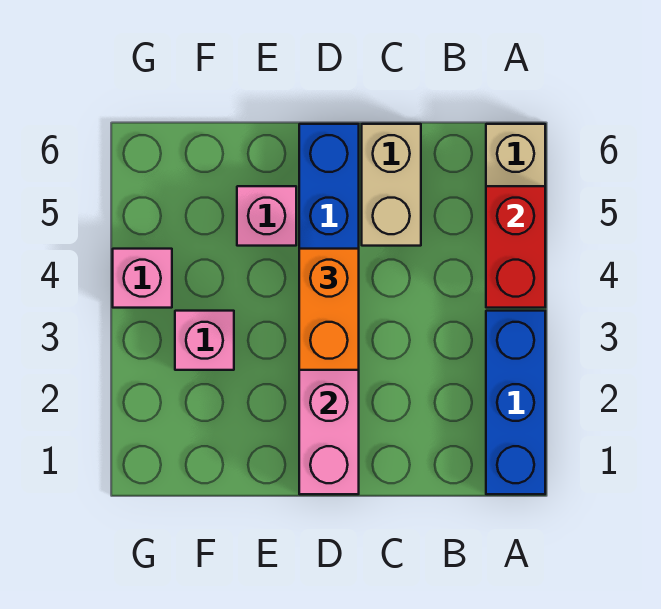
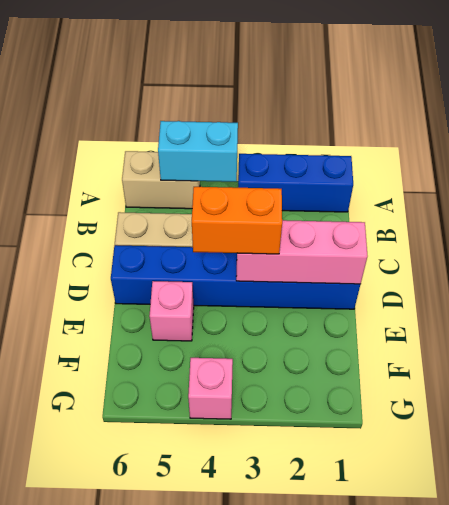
red 1x2 brick [486,186,545,308] -> cyan 1x2 brick [158,121,238,182]
pink 1x1 brick [175,311,234,370] -> none

